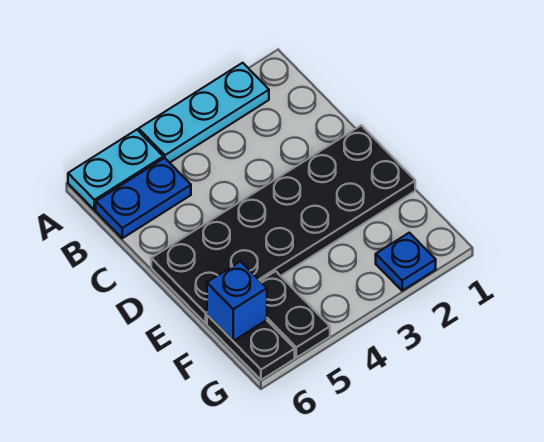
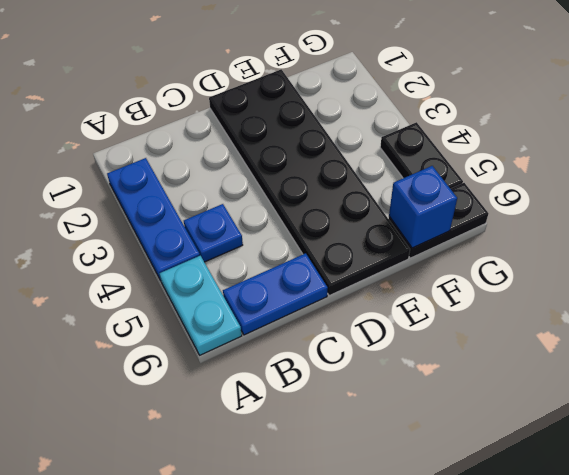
cyan 1x3 plate [139,63,269,163] -> blue 1x3 plate [107,158,200,281]
blue 1x2 plate [96,158,191,238] -> blue 1x2 plate turned to [223,253,328,335]
black 1x2 plate [260,271,330,358] -> black 1x2 plate turned to [380,122,463,189]
blue 1x1 plate [376,233,436,291] -> blue 1x1 plate moved to [184,204,243,262]

